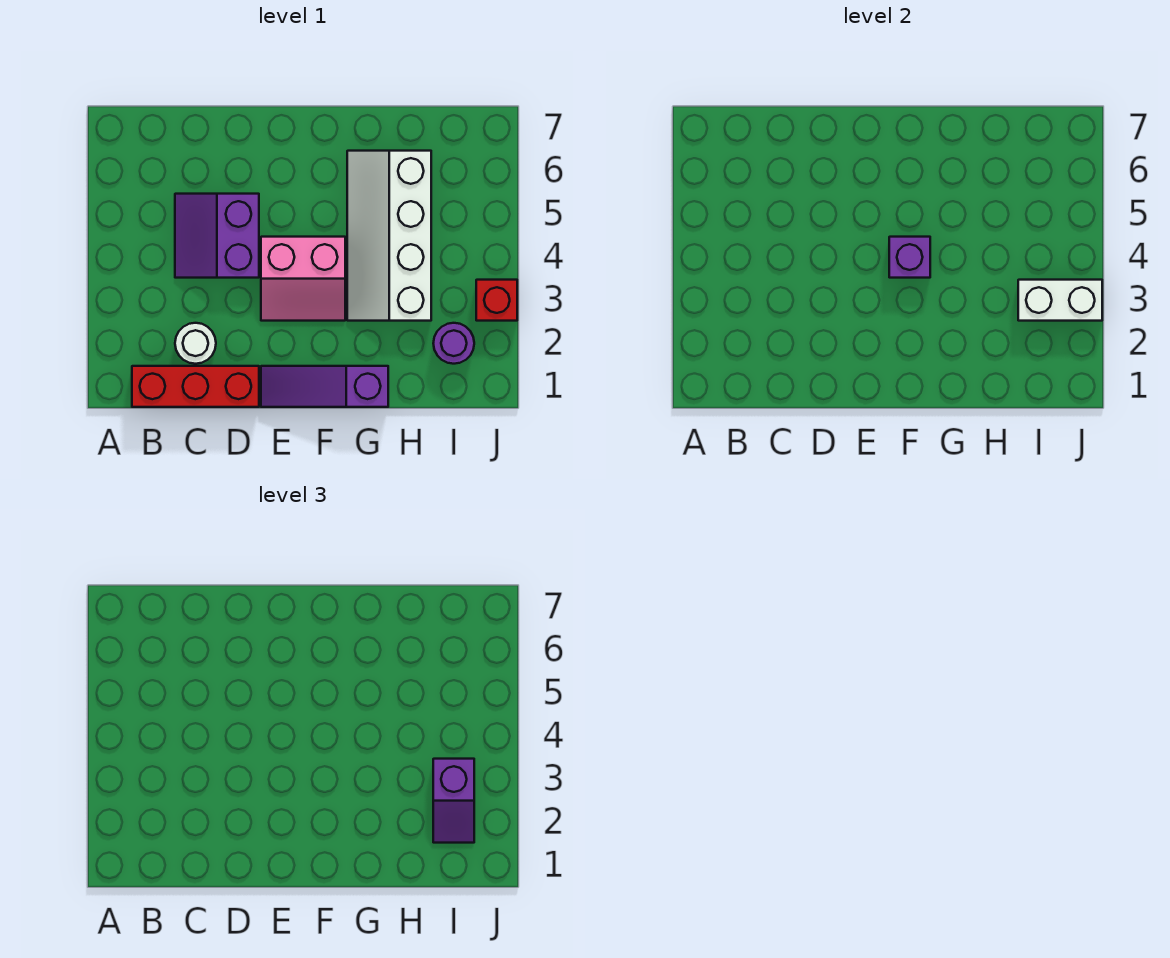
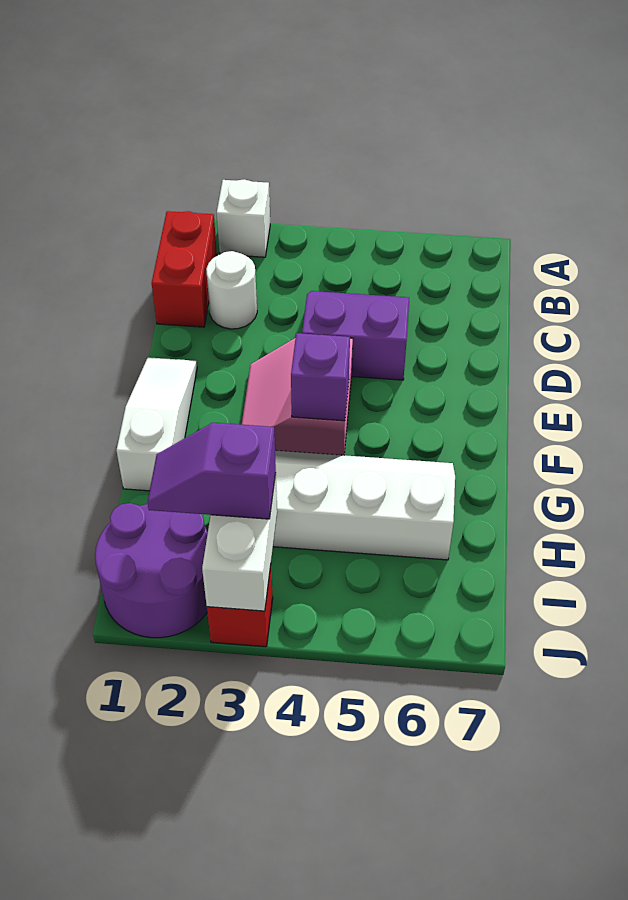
none -> white 1x1 brick [217,179,270,257]
red 1x3 brick [132,366,259,407] -> red 1x2 brick [152,211,217,327]
purple 1x3 slope [261,366,388,407] -> white 1x3 slope [116,357,197,491]
purple 1x1 round brick [433,323,474,364] -> purple 2x2 round brick [95,503,208,638]

